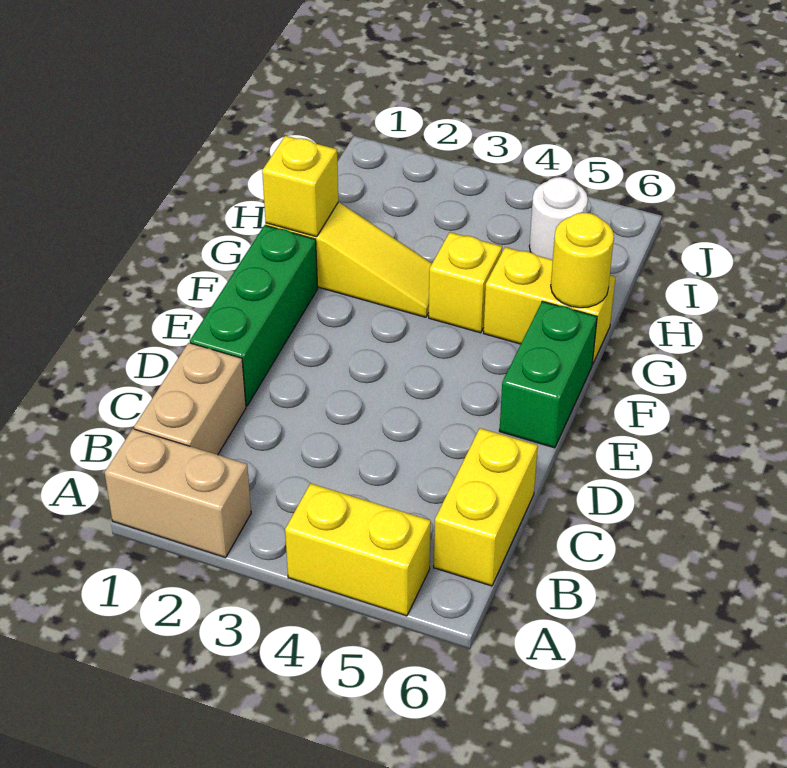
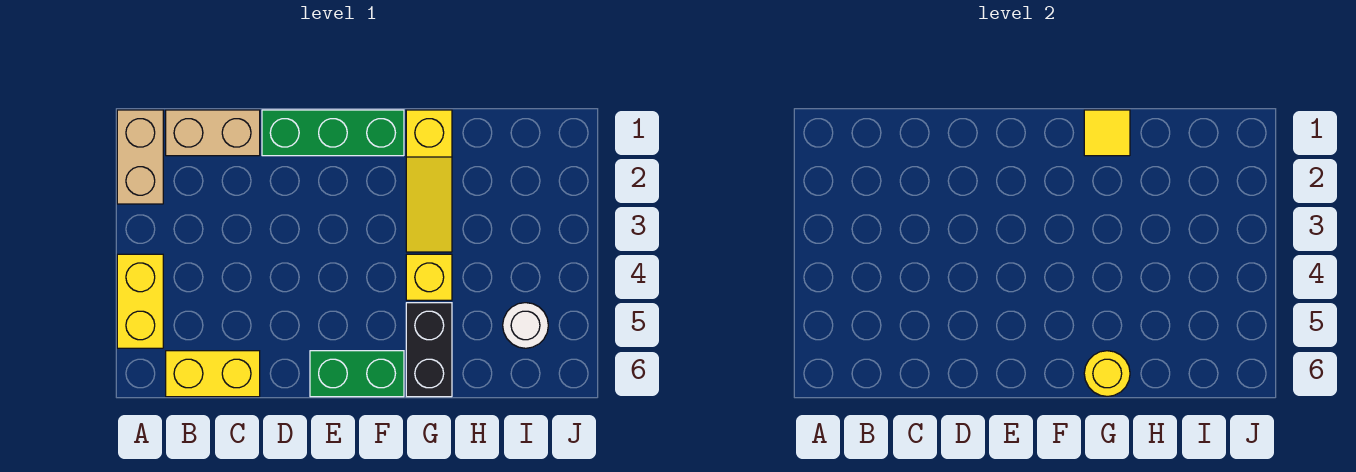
yellow 1x1 brick [262,136,338,237] -> yellow 1x1 tile [1084,110,1130,156]
yellow 1x2 brick [484,247,615,364] -> black 1x2 brick [406,303,452,397]

